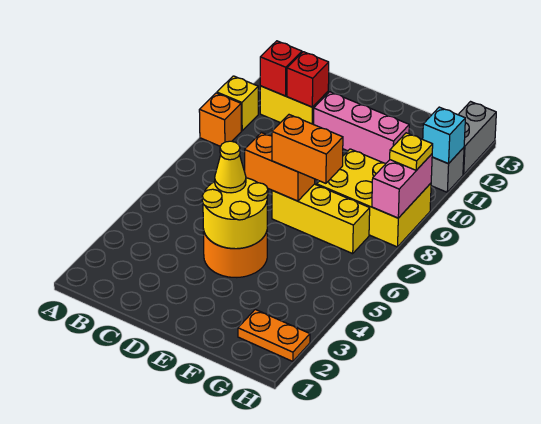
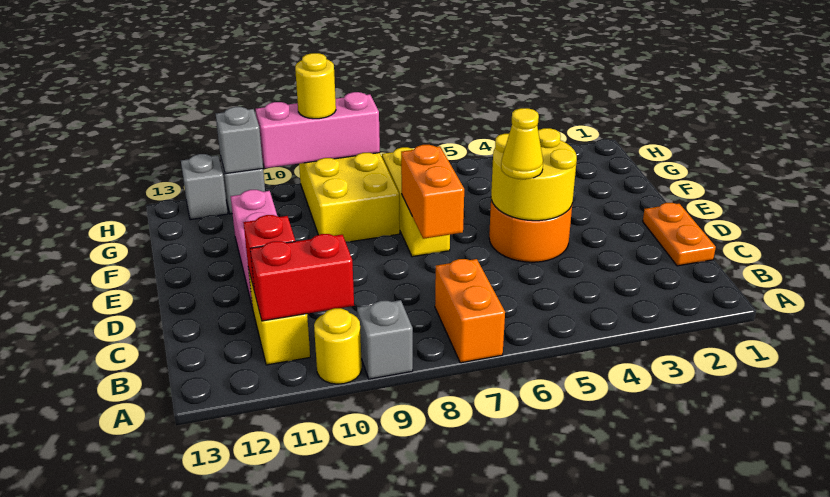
orange 1x1 brick [199,93,241,146] -> grey 1x1 brick [357,300,413,379]
yellow 1x1 brick [217,76,258,131] -> yellow 1x1 round brick [314,308,362,384]
red 1x1 brick [260,41,302,96] -> red 1x2 brick [250,234,354,321]
orange 1x2 brick [272,115,343,183] -> orange 1x2 brick moved to [435,259,505,363]
orange 1x2 plate [238,310,310,361] -> orange 1x2 plate moved to [643,203,716,266]
pink 1x2 brick [372,154,432,218] -> pink 1x3 brick [256,92,380,168]
yellow 1x1 plate [390,133,433,170] -> yellow 1x1 round brick [295,53,336,119]
cyan 1x1 brick [423,107,465,164] -> grey 1x1 brick [216,107,263,174]
grey 1x2 brick [458,102,496,174] -> grey 1x1 brick [181,154,228,220]

